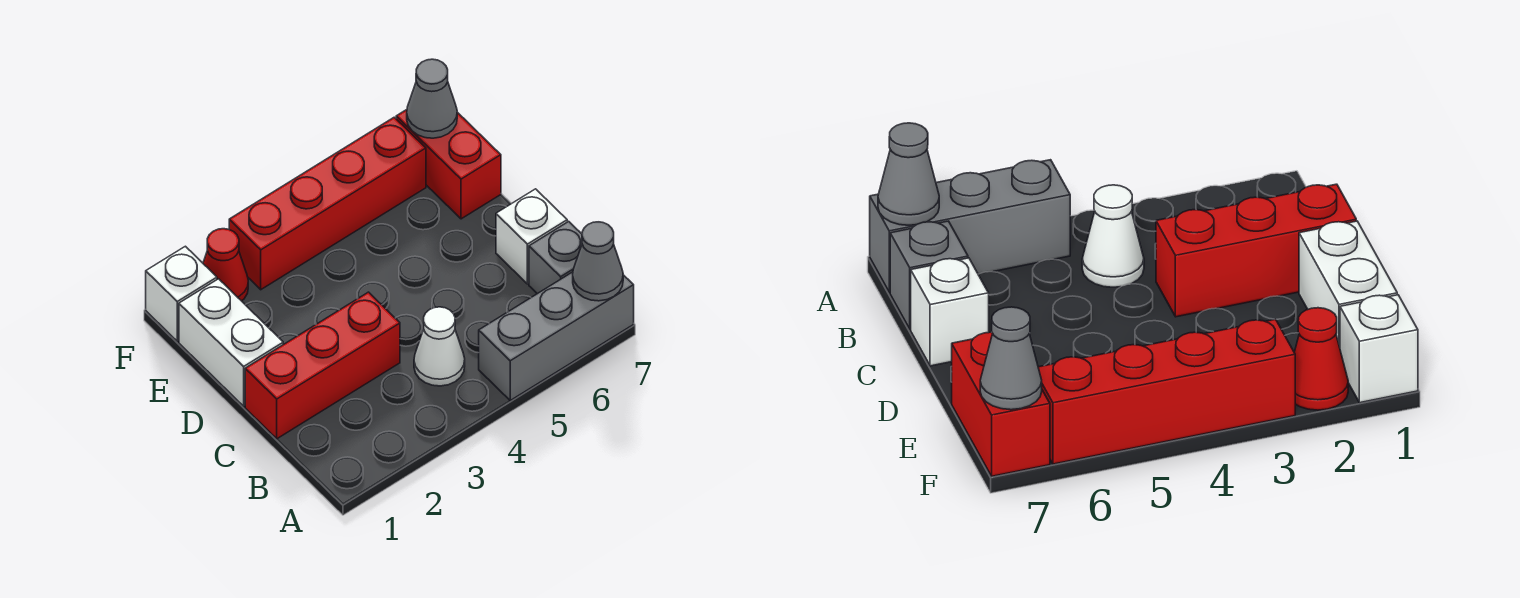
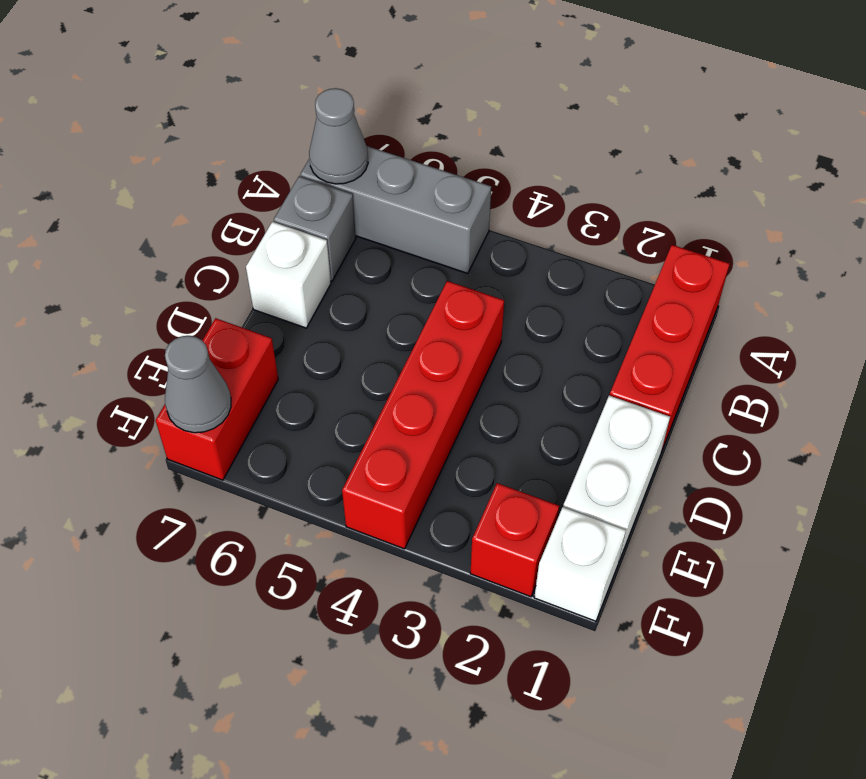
white 1x1 cone [414,307,465,386] -> none
red 1x3 brick [245,292,400,439] -> red 1x3 brick turned to [610,245,730,452]
red 1x1 cone [203,229,248,301] -> red 1x1 brick [470,483,559,597]
red 1x4 brick [229,117,426,290] -> red 1x4 brick turned to [342,281,504,549]

